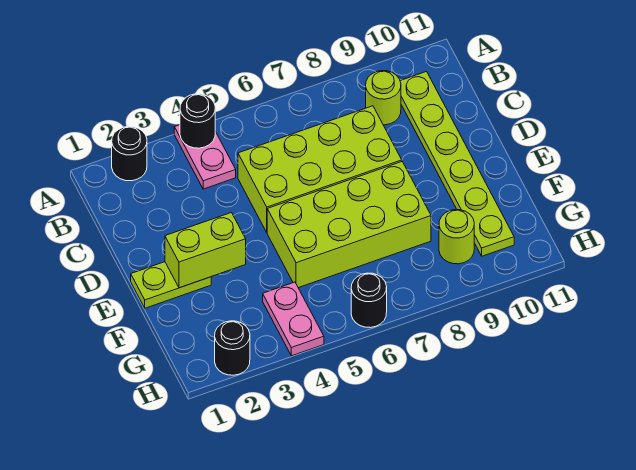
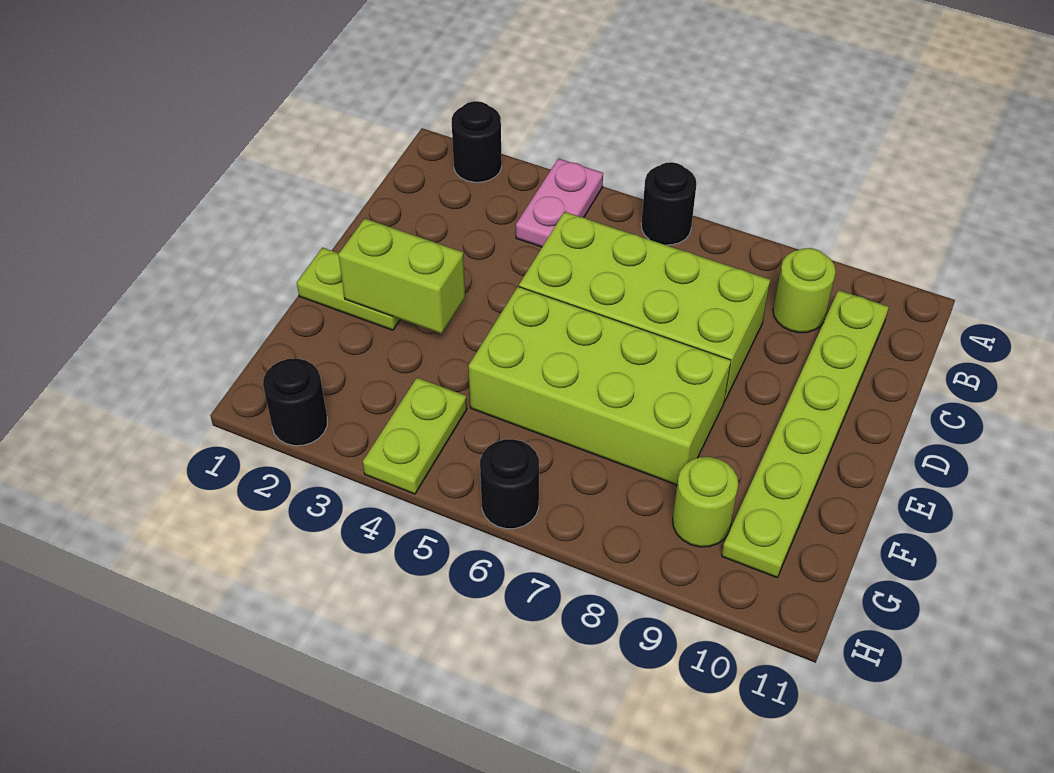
black 1x1 round brick [180,94,215,148] -> black 1x1 round brick moved to [641,162,696,245]
pink 1x2 plate [263,282,324,356] -> lime 1x2 plate [363,378,467,494]

